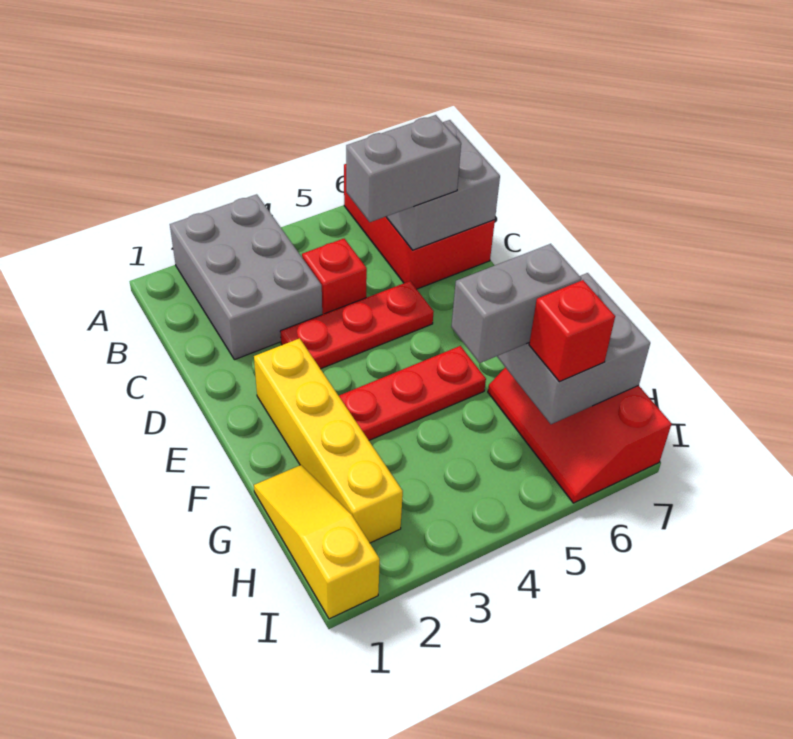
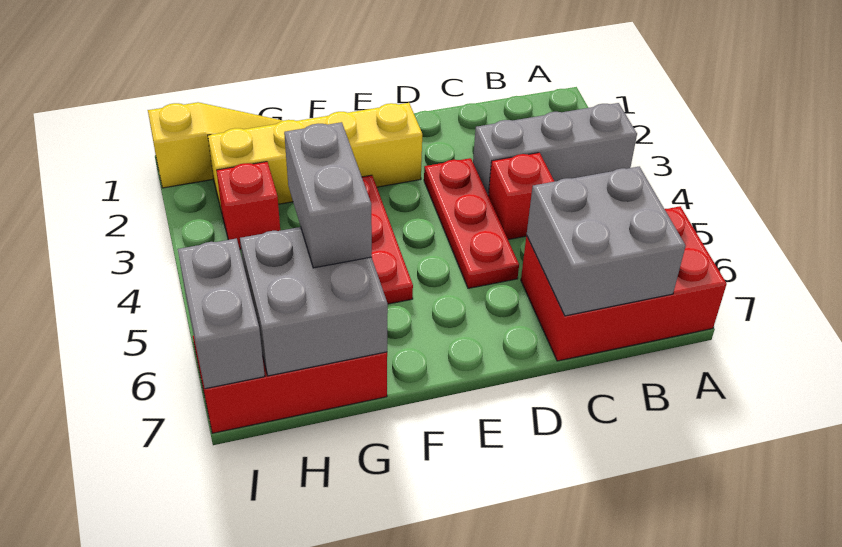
grey 2x3 brick [170,194,322,360] -> grey 1x3 brick [473,103,637,196]
grey 1x2 brick [346,115,461,222] -> grey 1x2 brick moved to [178,238,265,389]
red 1x1 brick [529,280,615,382] -> red 1x1 brick moved to [216,162,280,249]

